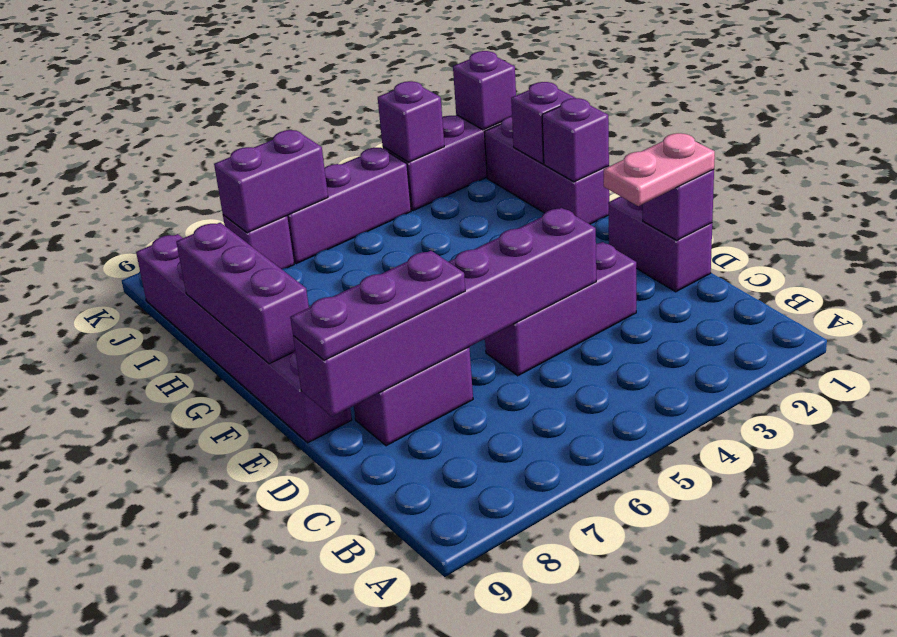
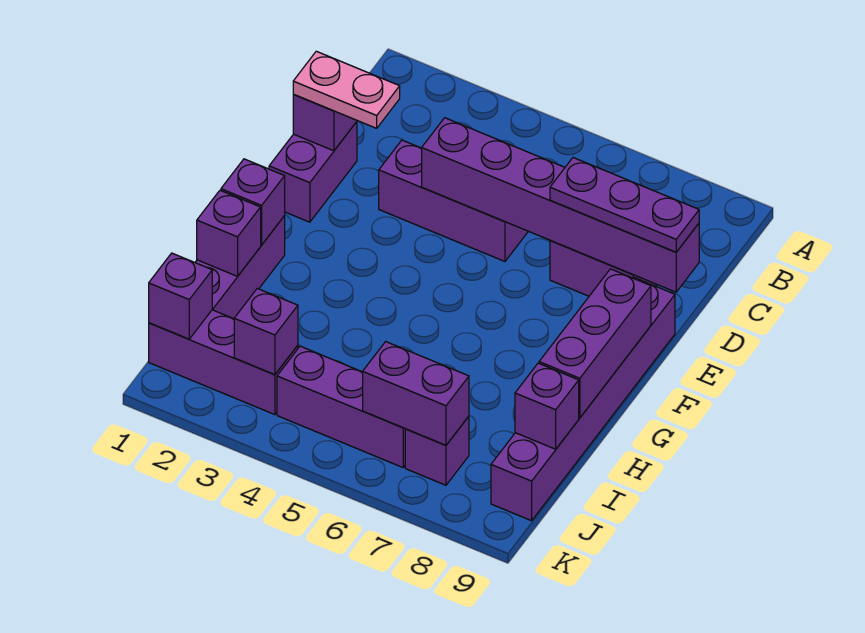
none -> purple 1x1 brick [515,363,579,449]

